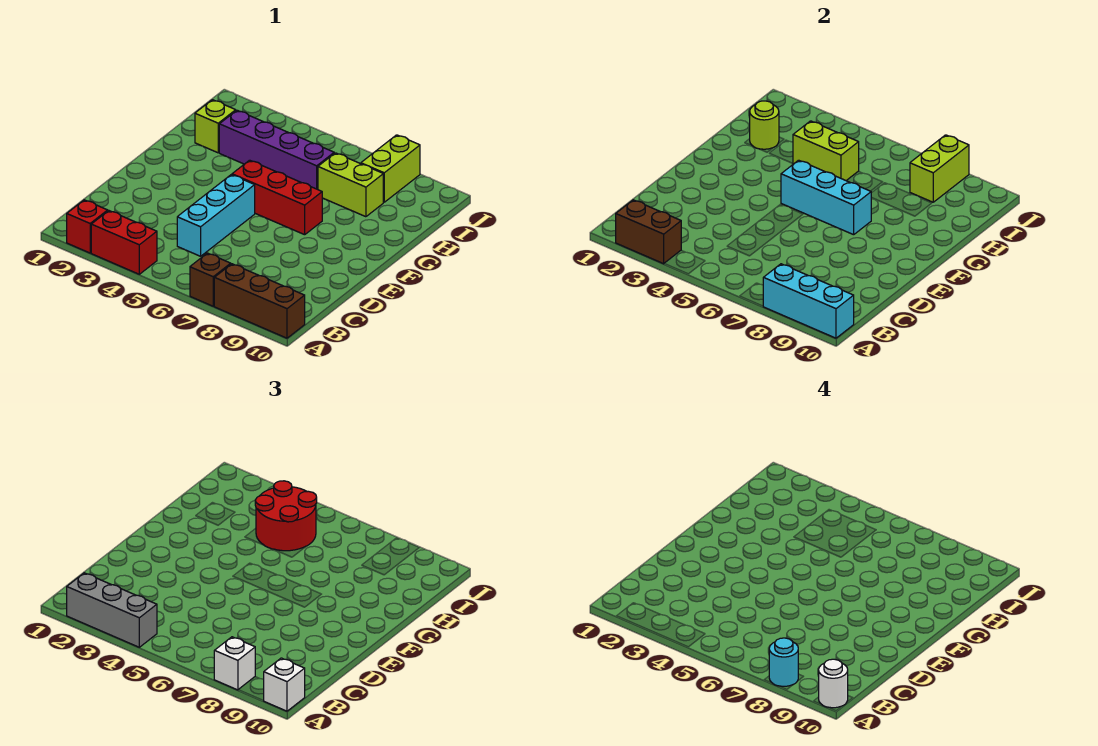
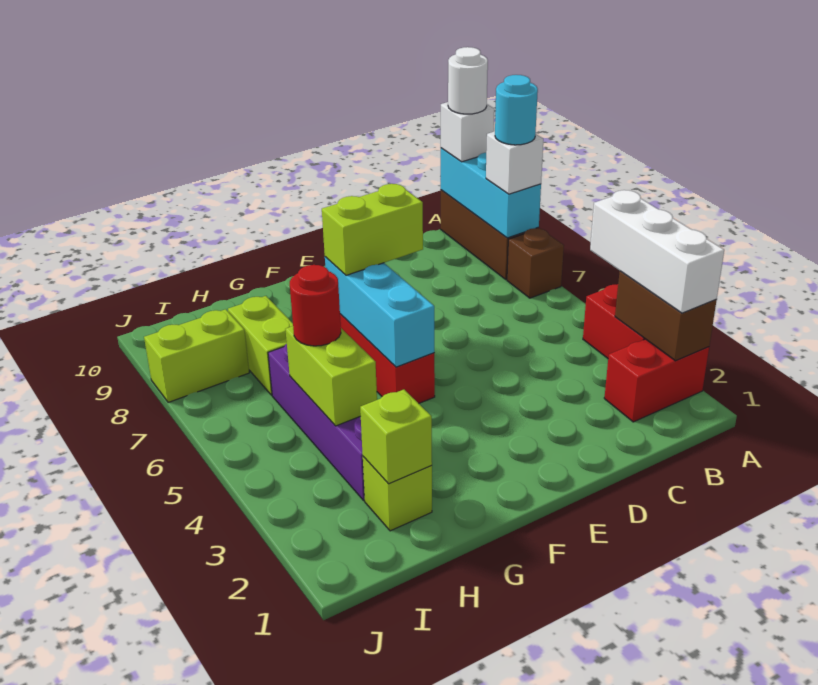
red 1x1 brick [67,200,108,253] -> red 1x2 brick [604,339,709,422]
grey 1x3 brick [67,573,157,647] -> white 1x3 brick [590,190,724,313]
cyan 1x3 brick [177,175,255,256] -> none
lime 1x1 round brick [750,101,779,149] -> lime 1x1 brick [360,390,432,484]
red 2x2 round brick [255,481,317,551] -> red 1x1 round brick [290,265,341,346]
lime 1x2 brick [910,135,969,202] -> lime 1x2 brick moved to [322,184,423,275]

